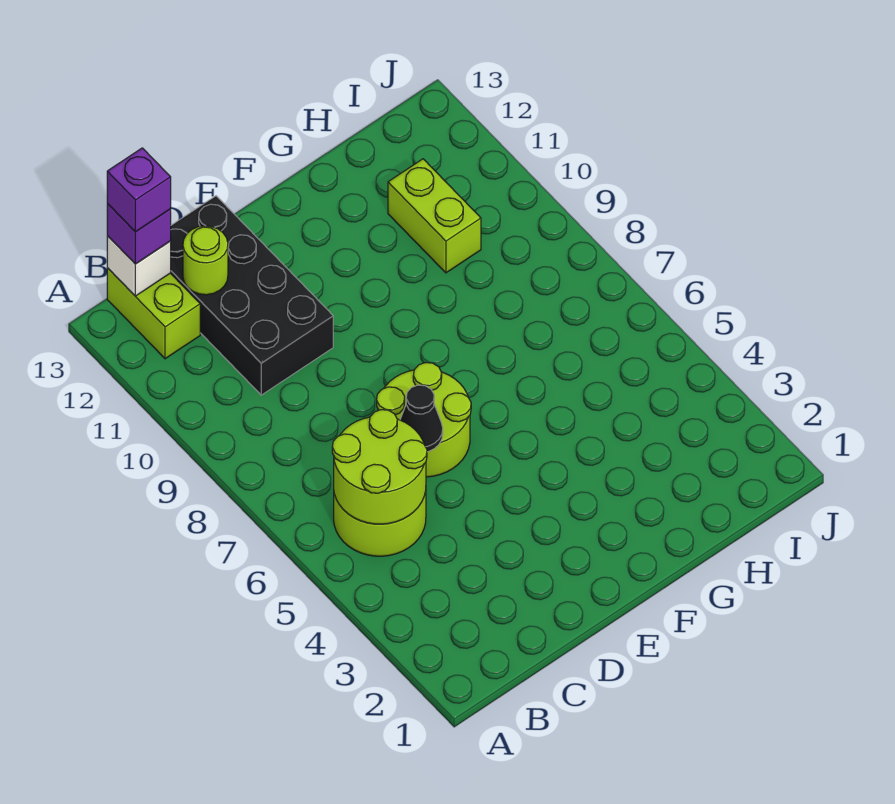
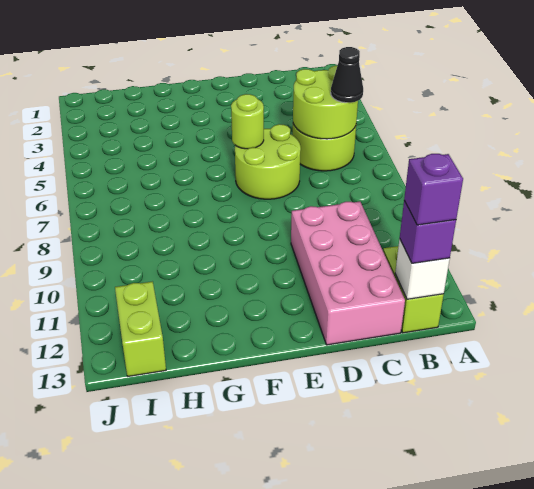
black 2x4 brick [171,196,333,395] -> pink 2x4 brick [291,202,405,345]
lime 1x1 round brick [183,226,228,295] -> lime 1x1 round brick moved to [231,94,264,149]
black 1x1 cone [400,385,443,452] -> black 1x1 cone moved to [331,47,363,103]
lime 1x2 brick [388,159,481,273] -> lime 1x2 brick moved to [115,282,166,376]

